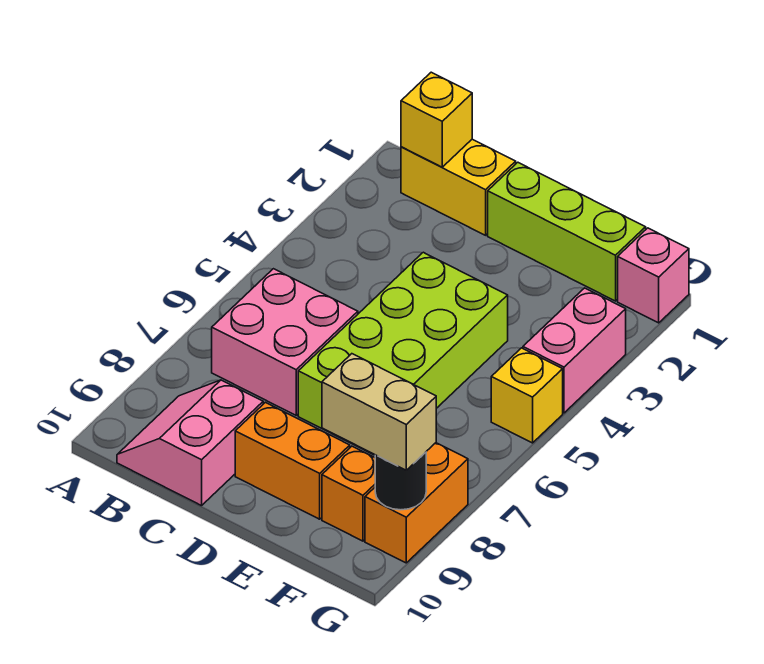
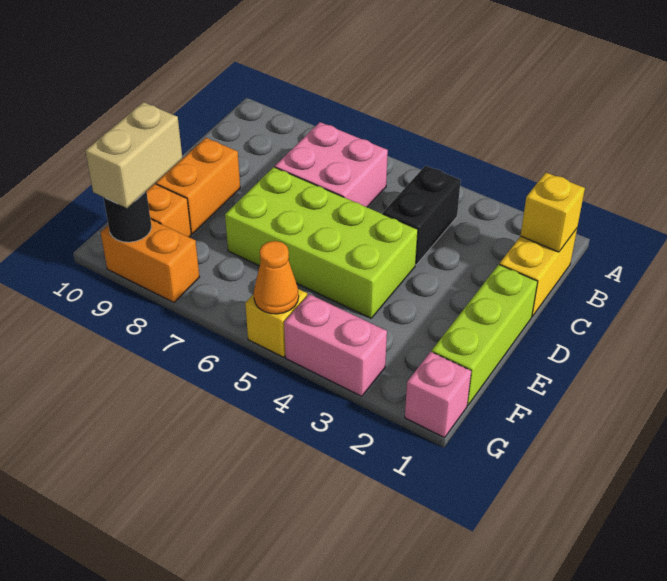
none -> black 1x2 brick [383,165,461,265]
pink 2x2 slope [117,380,263,506] -> none
none -> orange 1x1 cone [254,241,299,314]

